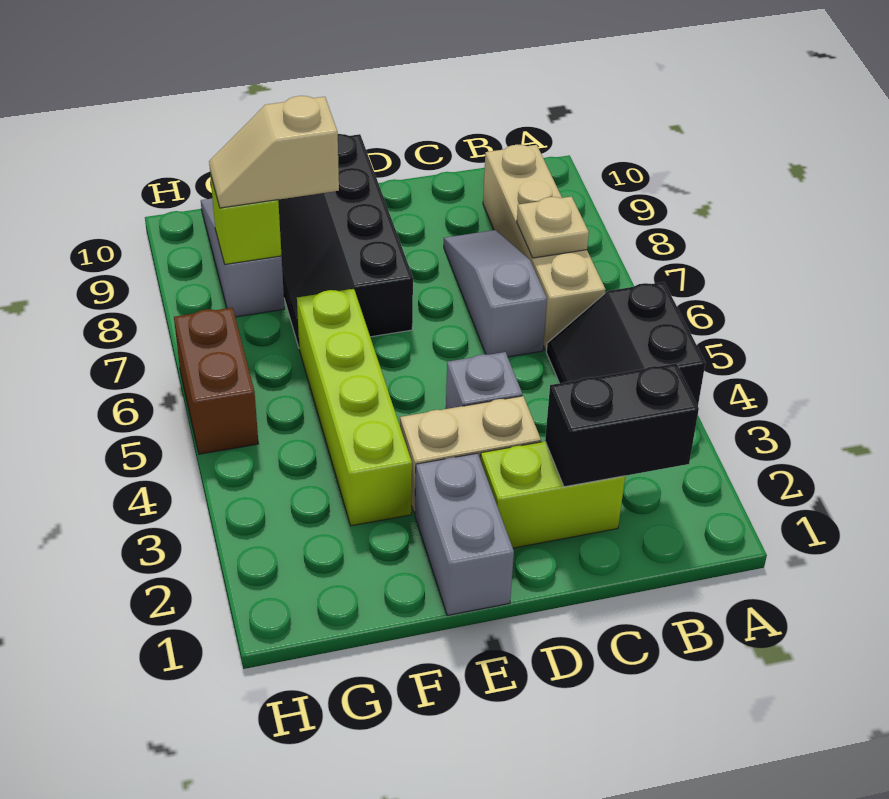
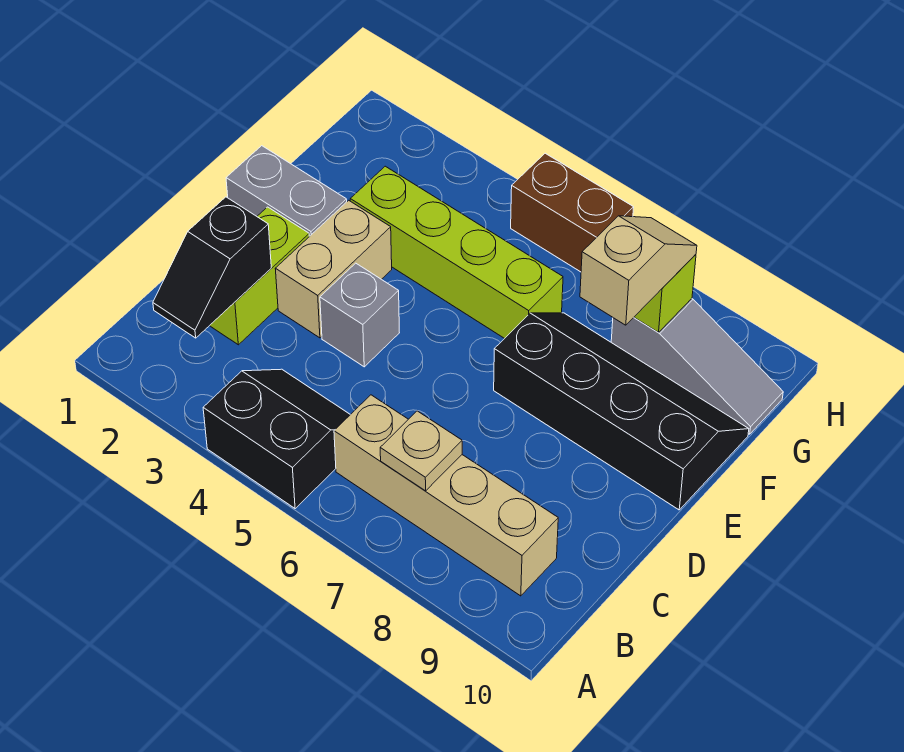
black 1x2 brick [545,364,699,487] -> black 1x2 slope [153,197,271,338]
grey 1x3 slope [444,230,547,357] -> none

